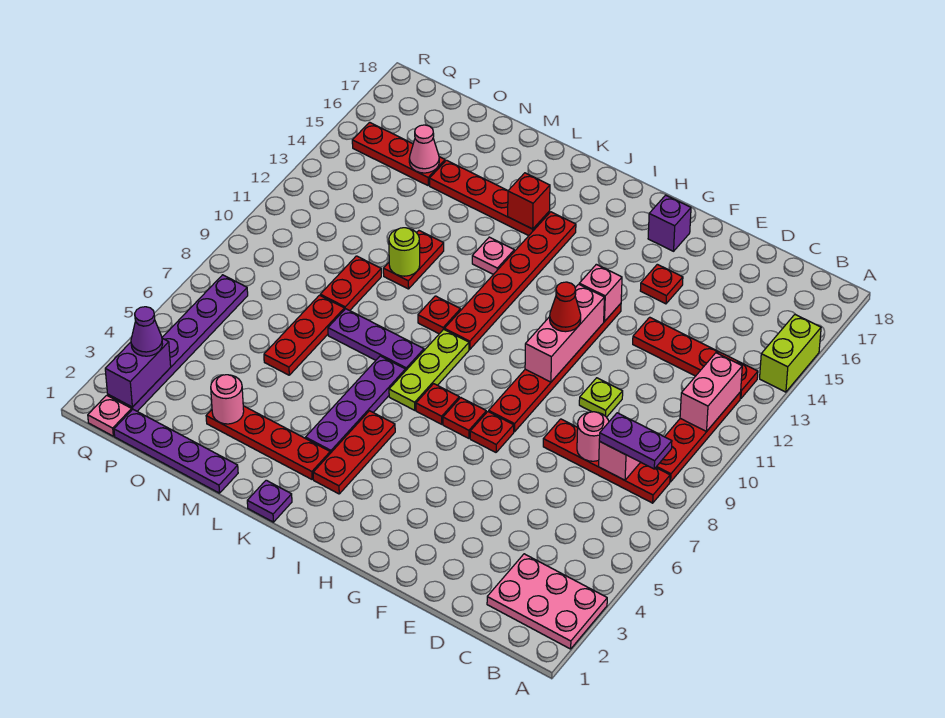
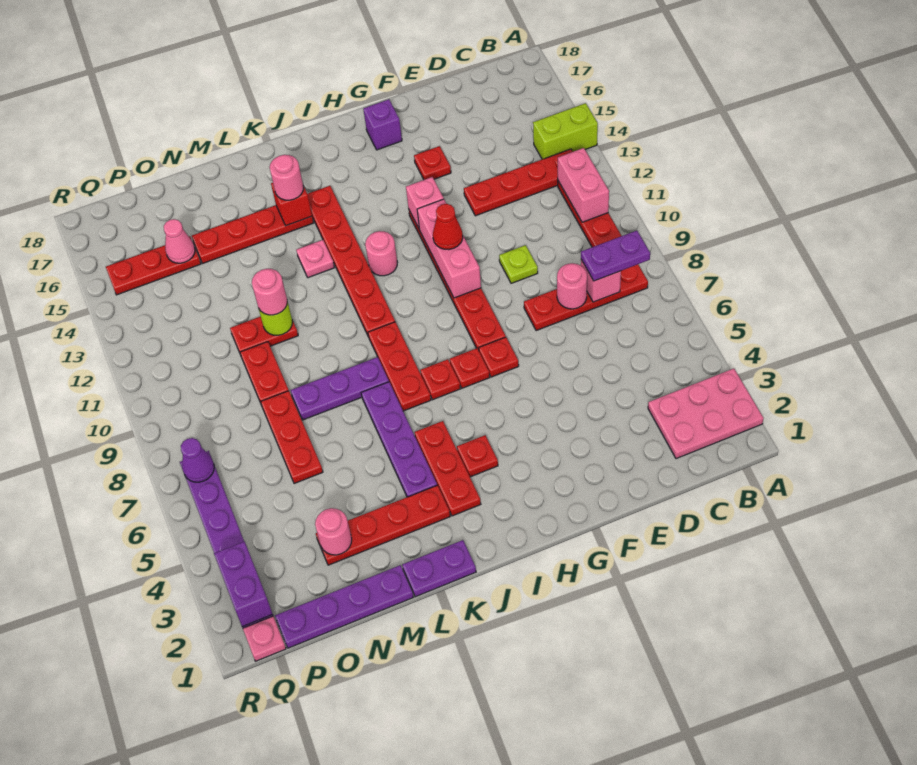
lime 1x2 brick [760,314,821,392] -> lime 1x2 brick turned to [533,103,598,159]
none -> pink 1x1 round brick [365,231,397,276]
lime 1x3 plate [389,329,469,410] -> red 1x3 plate [368,322,431,411]
purple 1x1 plate [247,480,292,522] -> purple 1x2 plate [402,540,476,597]
red 1x1 plate [418,296,461,334] -> red 1x1 plate moved to [457,435,498,477]
none -> pink 1x1 round brick [270,155,304,200]
red 1x2 plate [383,231,444,289] -> red 1x2 plate turned to [230,317,298,355]
none -> pink 1x1 round brick [252,269,287,315]
purple 1x1 cone [131,307,162,356] -> purple 1x1 cone moved to [181,438,214,482]

